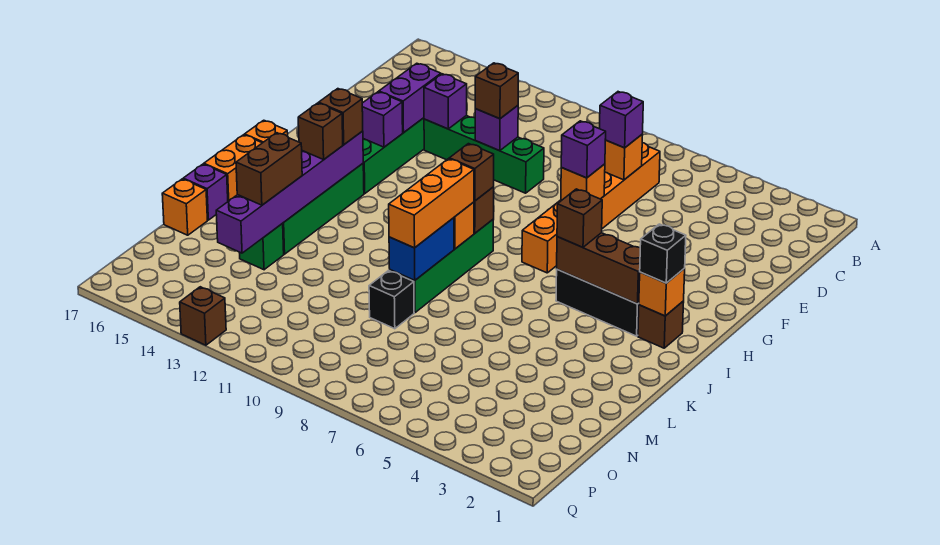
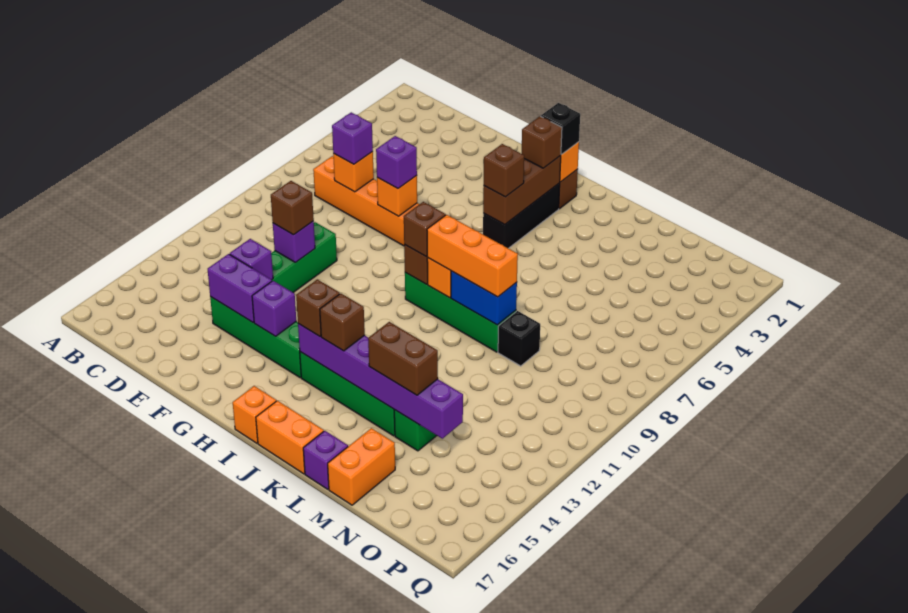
orange 1x1 brick [162,179,207,235] -> orange 1x2 brick [328,428,395,505]
brown 1x1 brick [180,287,226,345] -> brown 1x1 brick moved to [522,116,562,168]

